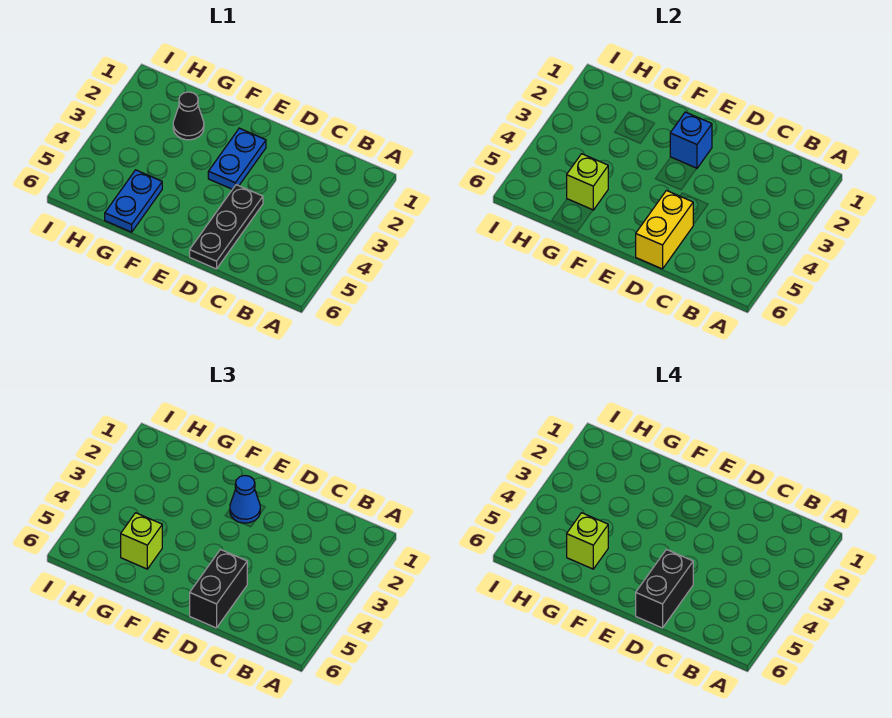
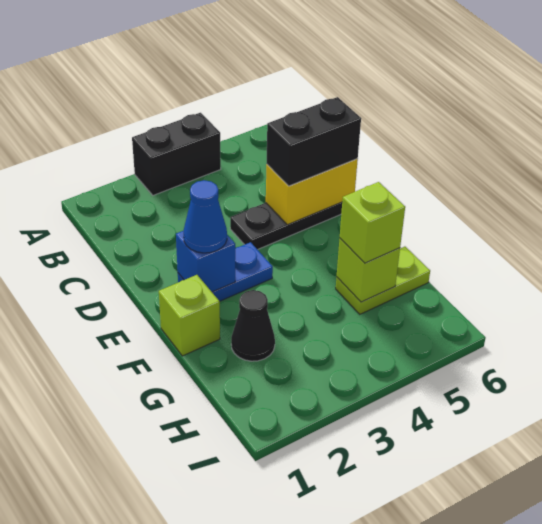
black 1x2 brick [636,550,693,628] -> black 1x2 brick moved to [132,113,221,195]
blue 1x2 plate [105,170,162,232] -> lime 1x2 plate [336,247,430,314]
lime 1x1 brick [567,513,608,569] -> lime 1x1 brick moved to [159,275,220,356]

